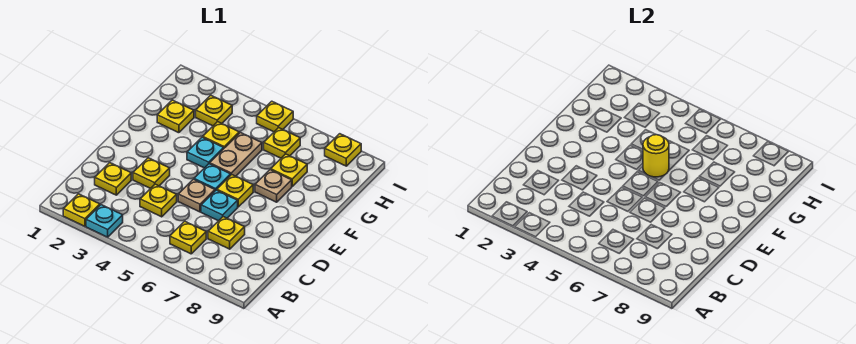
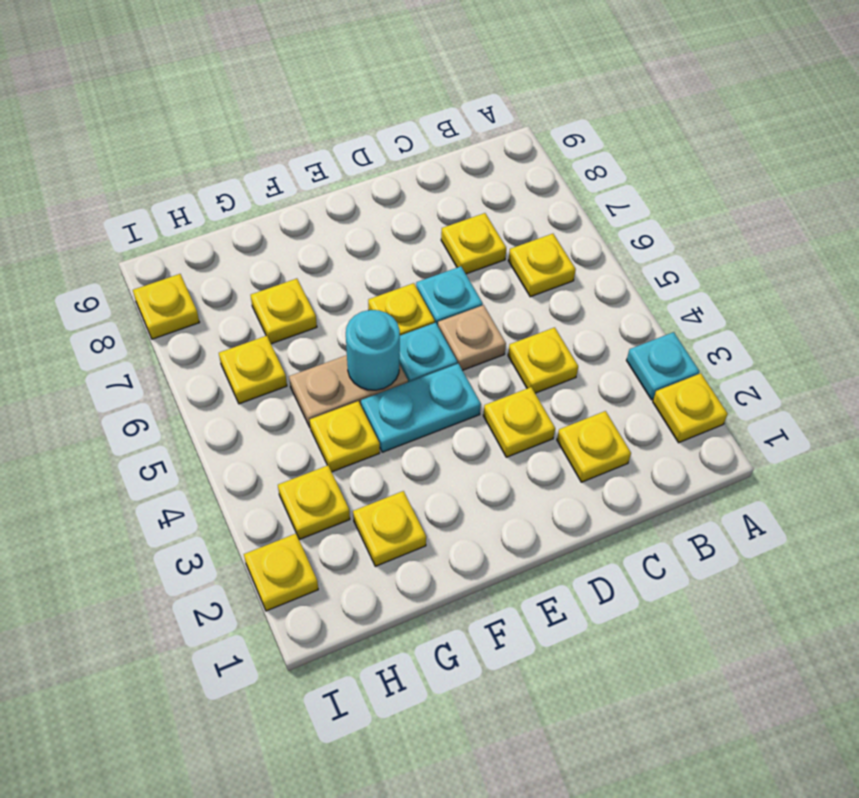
cyan 1x1 plate [187,137,224,168] -> cyan 1x2 plate [361,364,481,452]
yellow 1x1 round brick [643,135,669,177] -> cyan 1x1 round brick [346,310,400,390]
tan 1x1 plate [255,170,292,202] -> none
yellow 1x1 plate [257,101,293,132] -> yellow 1x1 plate moved to [244,534,318,611]

